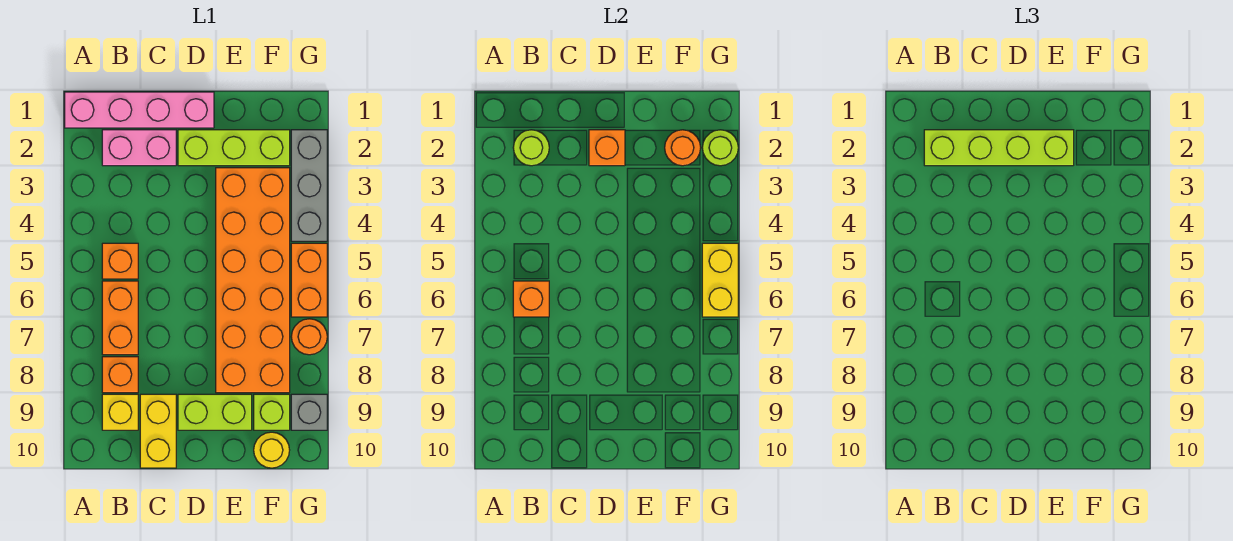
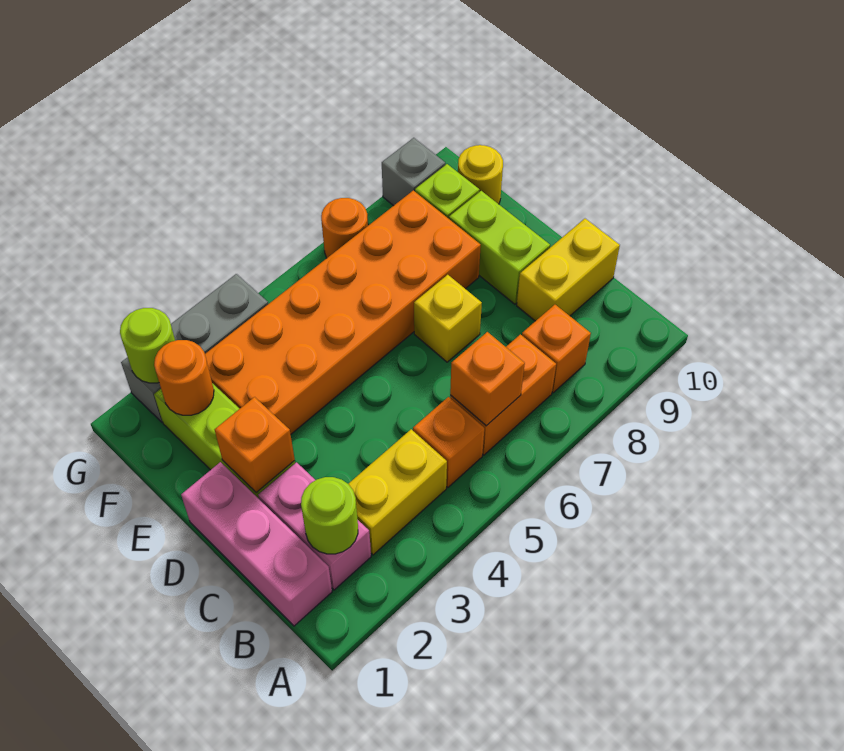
pink 1x4 brick [65,92,214,128] -> pink 1x3 brick [181,462,332,626]
lime 1x4 brick [924,130,1074,166] -> none
yellow 1x1 brick [102,394,138,430] -> yellow 1x1 brick moved to [414,275,482,362]
orange 1x2 brick [291,243,327,317] -> none
yellow 1x2 brick [702,243,738,317] -> yellow 1x2 brick moved to [349,429,447,555]

